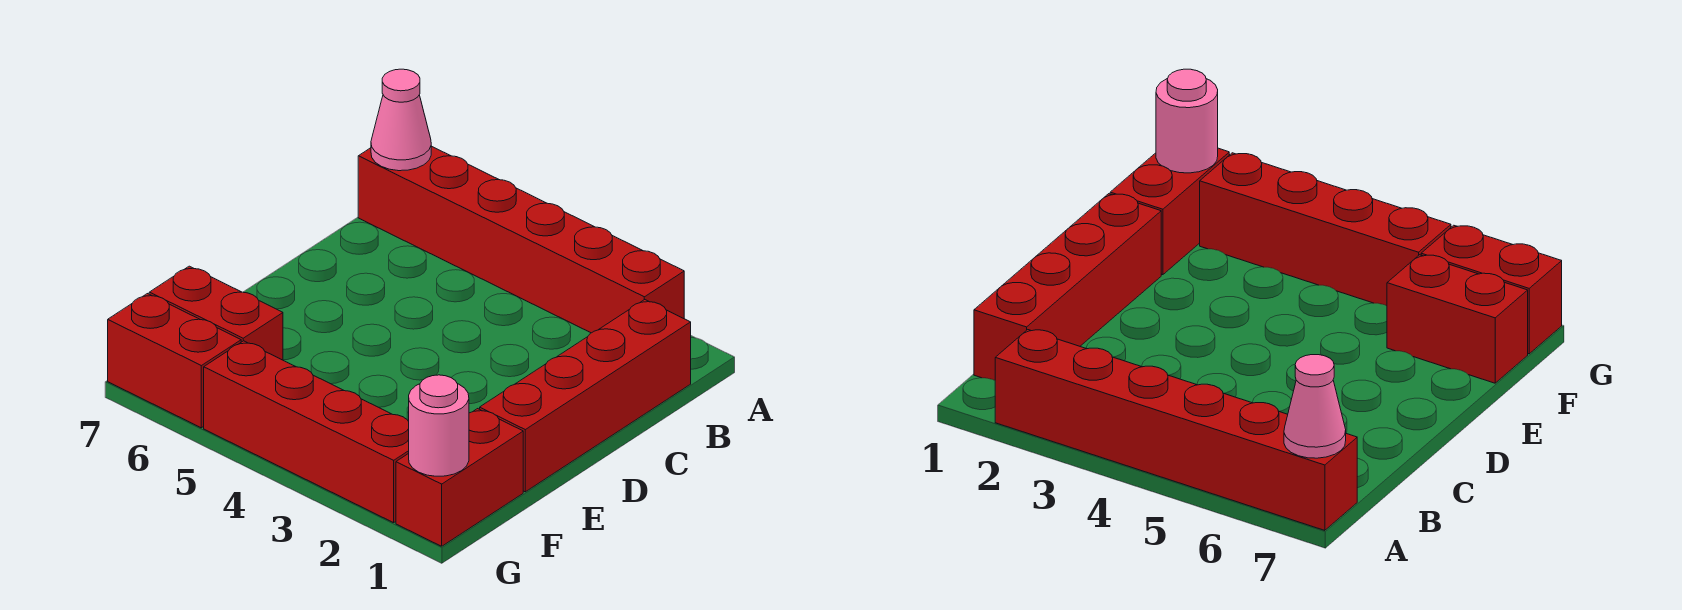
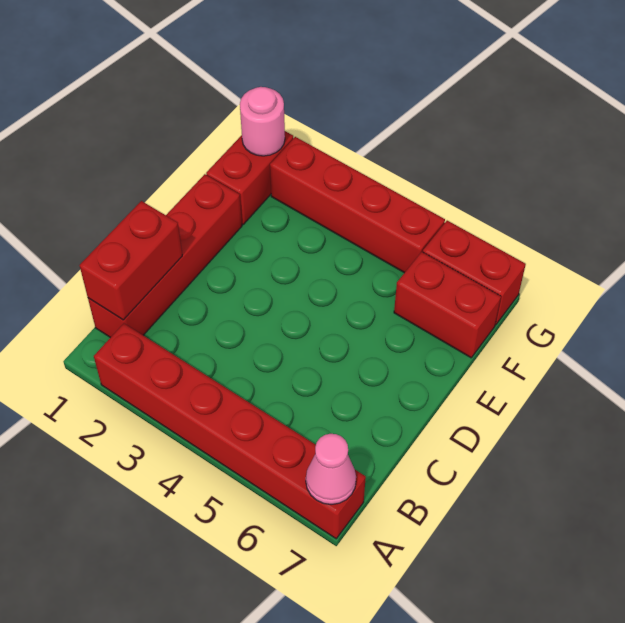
none -> red 1x2 brick [79,201,182,320]

